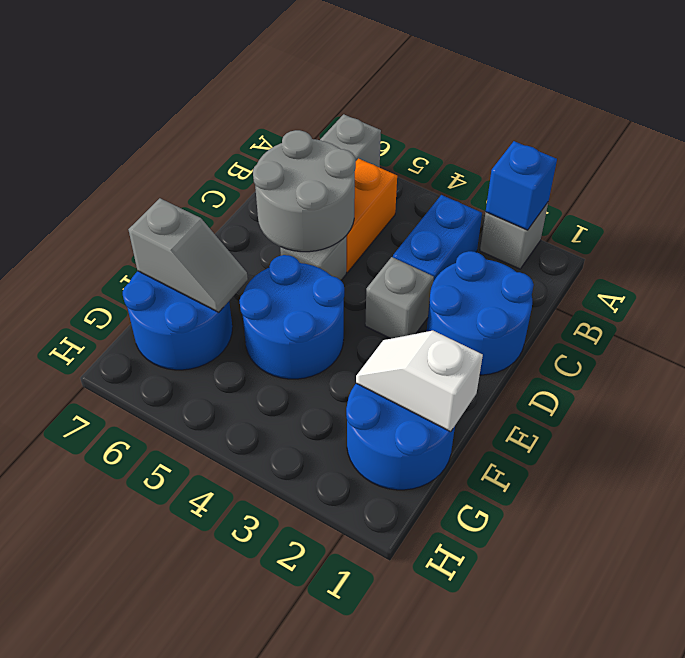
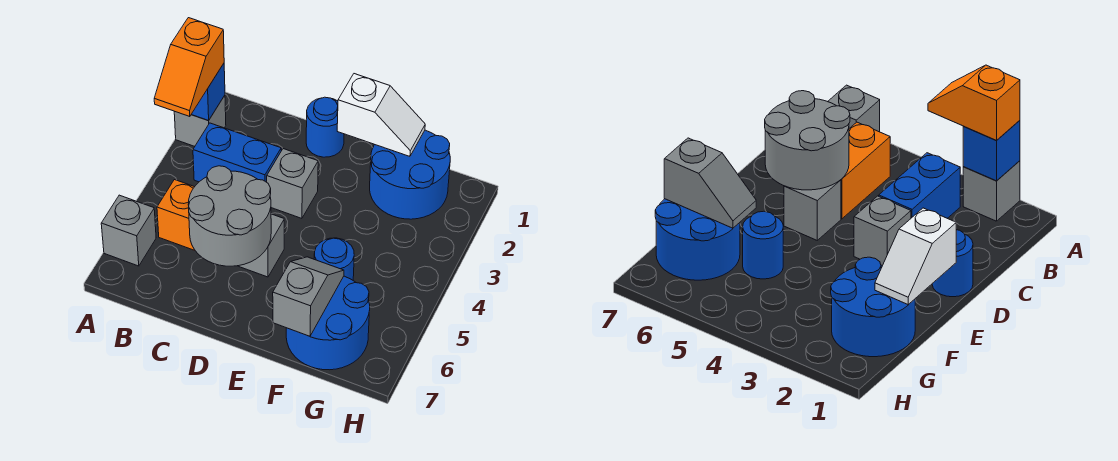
none -> orange 1x2 slope [154,18,224,117]
blue 2x2 round brick [427,251,534,375] -> blue 1x1 round brick [306,97,344,157]
blue 2x2 round brick [239,255,344,379] -> blue 1x1 round brick [314,238,354,280]
white 1x2 slope [356,331,483,432] -> white 1x2 slope turned to [337,74,425,156]

